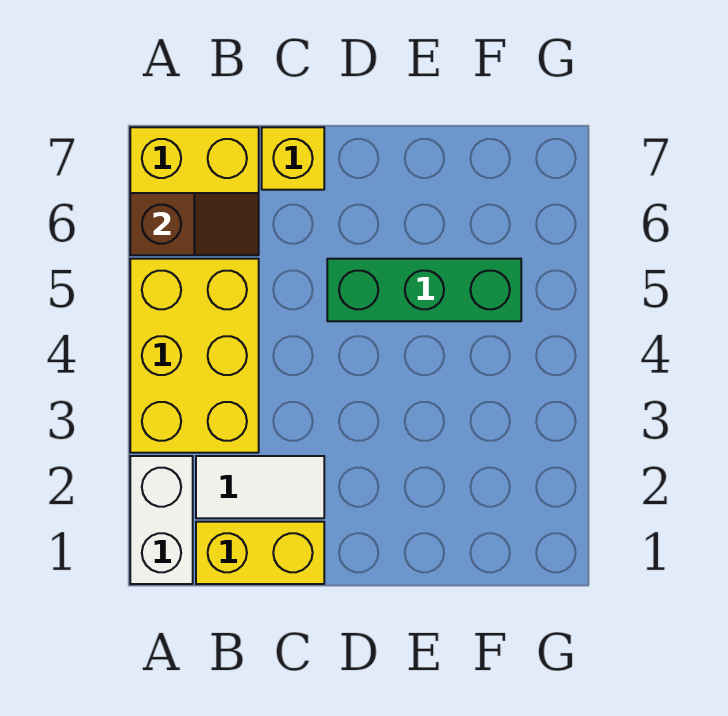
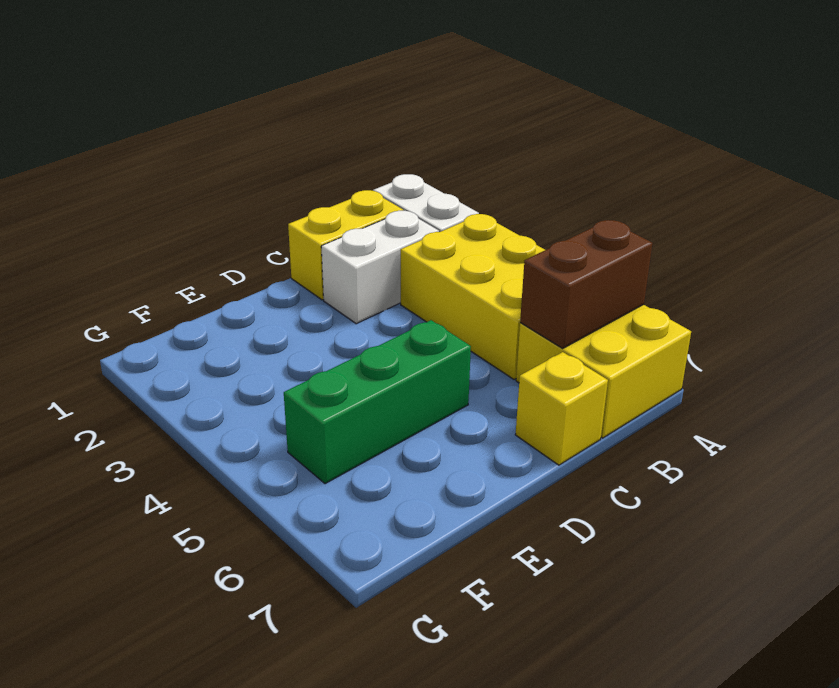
brown 1x2 slope [130,193,259,255] -> brown 1x2 brick [520,220,653,348]
white 1x2 tile [196,456,324,518] -> white 1x2 brick [321,211,439,324]

